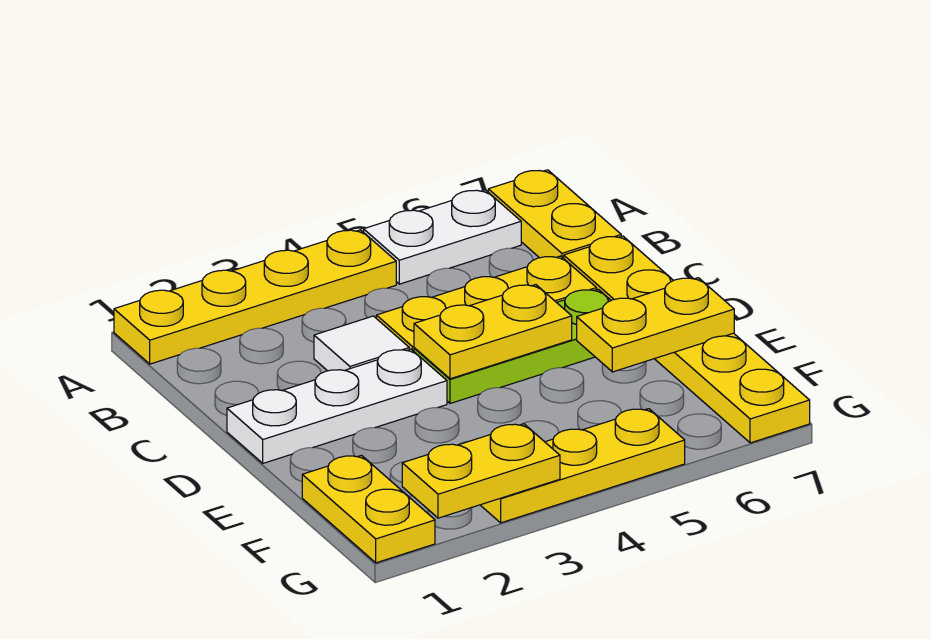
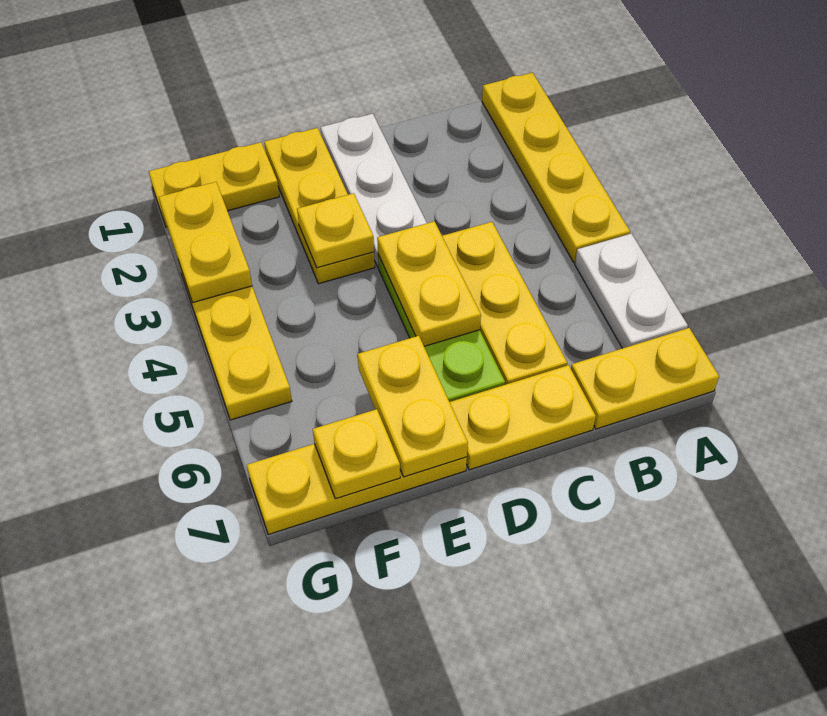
white 1x1 tile [314,316,409,371] -> none
none -> yellow 1x3 plate [264,128,375,284]
none -> yellow 1x1 plate [297,193,374,268]
none -> yellow 1x1 plate [313,409,400,499]

